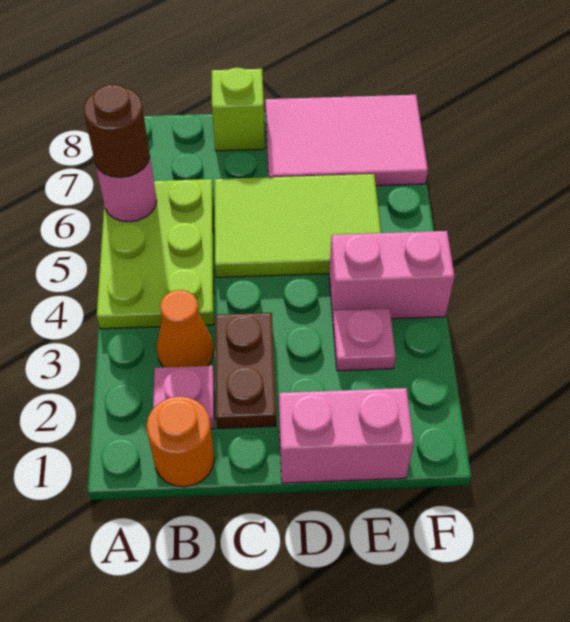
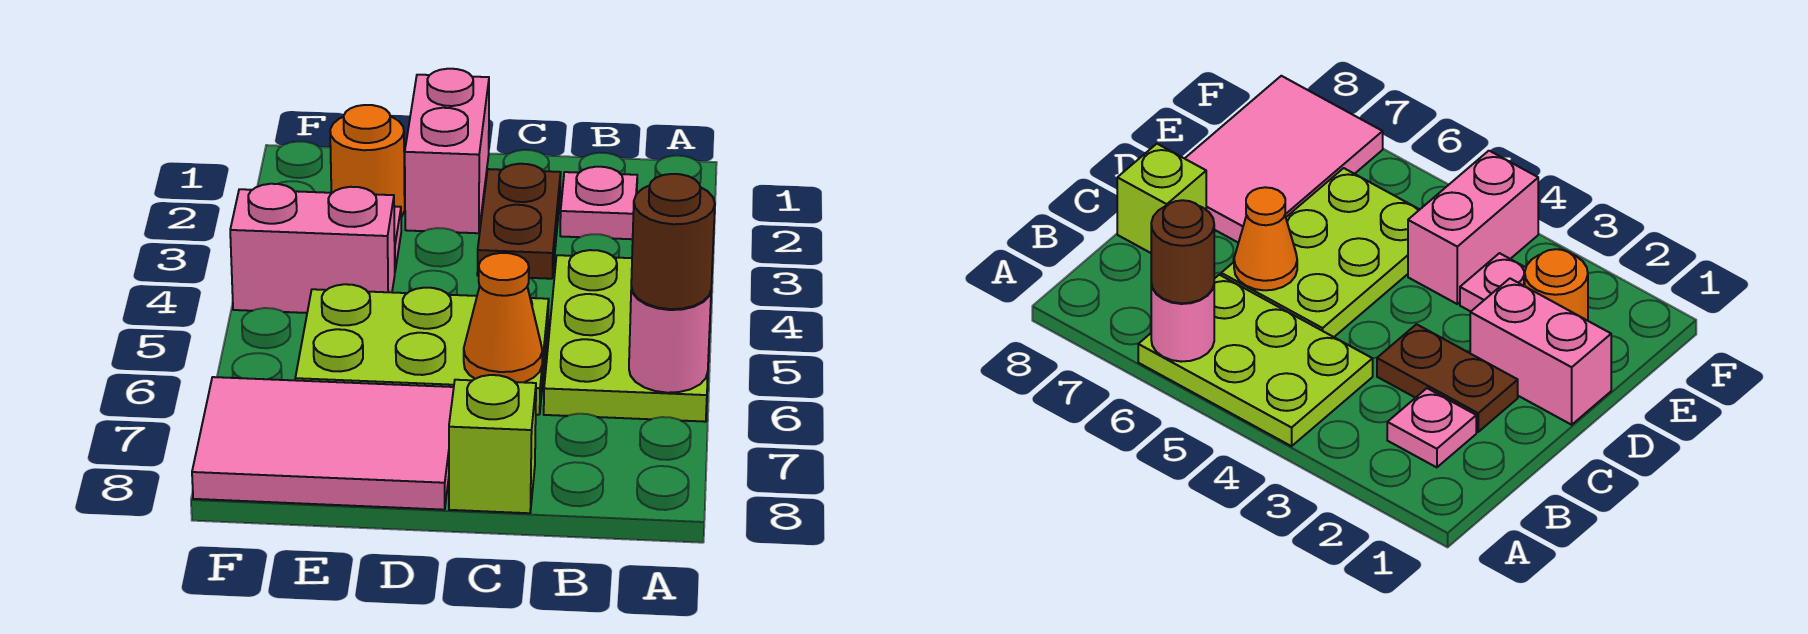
orange 1x1 round brick [146,396,214,487] -> orange 1x1 round brick moved to [330,105,405,217]
orange 1x1 cone [156,290,214,367] -> orange 1x1 cone moved to [464,253,542,382]
lime 2x3 tile [215,174,381,277] -> lime 2x3 plate [295,284,549,415]
pink 1x2 brick [279,388,413,483] -> pink 1x2 brick turned to [405,69,489,233]

